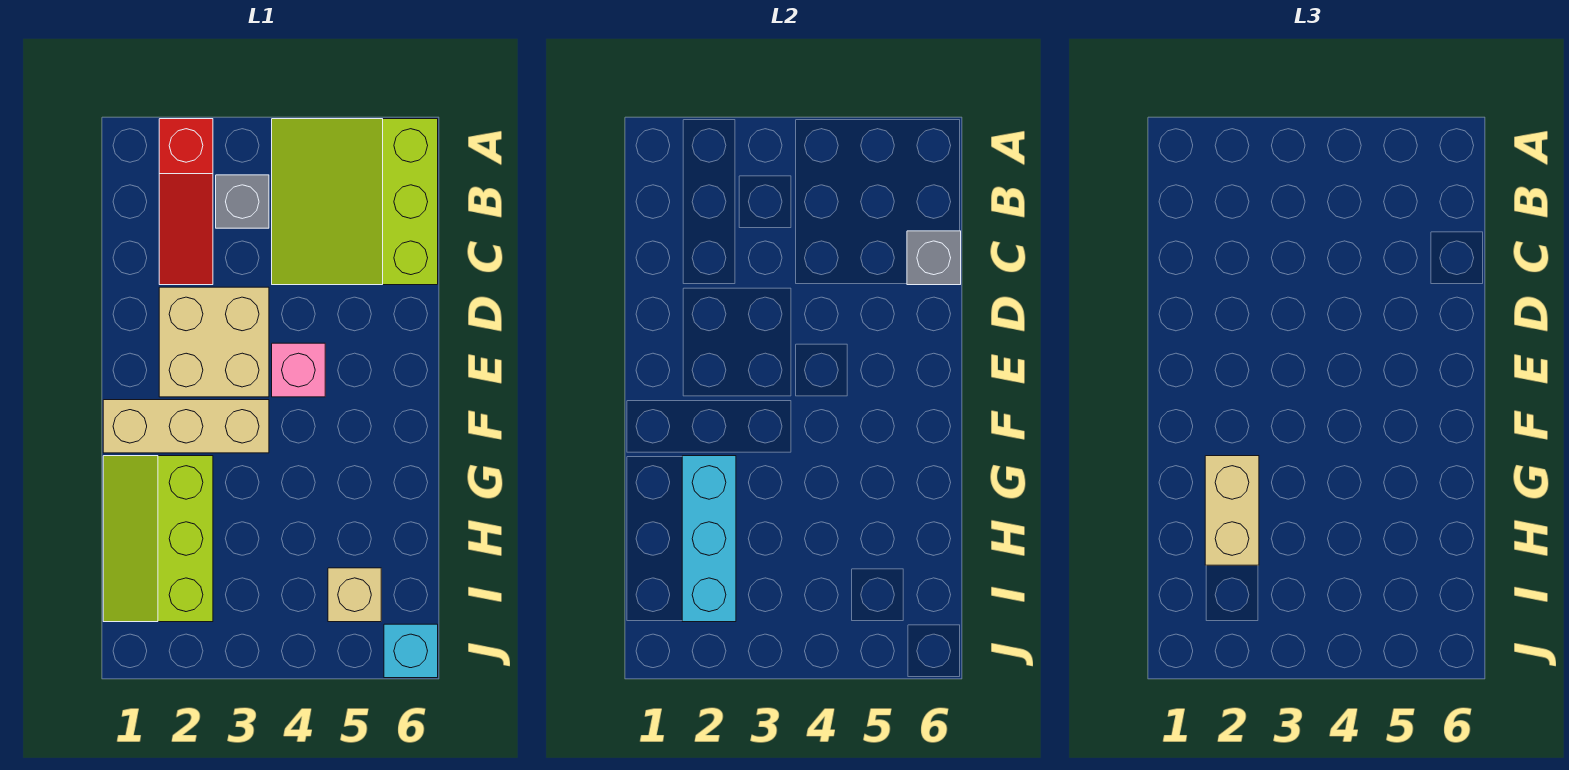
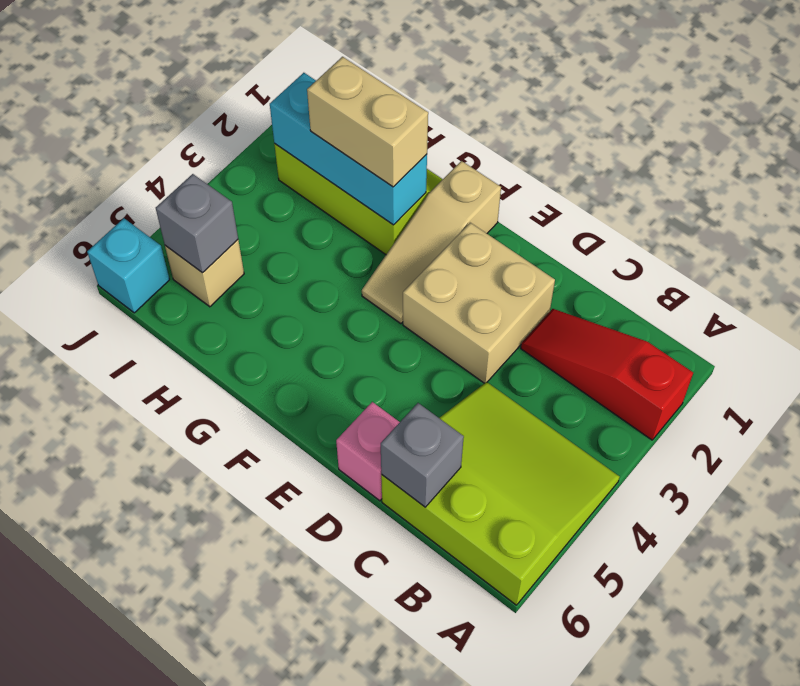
grey 1x1 brick [216,175,269,228] -> grey 1x1 brick moved to [156,174,238,273]
pink 1x1 brick [272,343,325,397] -> pink 1x1 brick moved to [336,402,400,501]
tan 1x3 brick [103,400,269,453] -> tan 1x3 slope [362,161,501,324]

